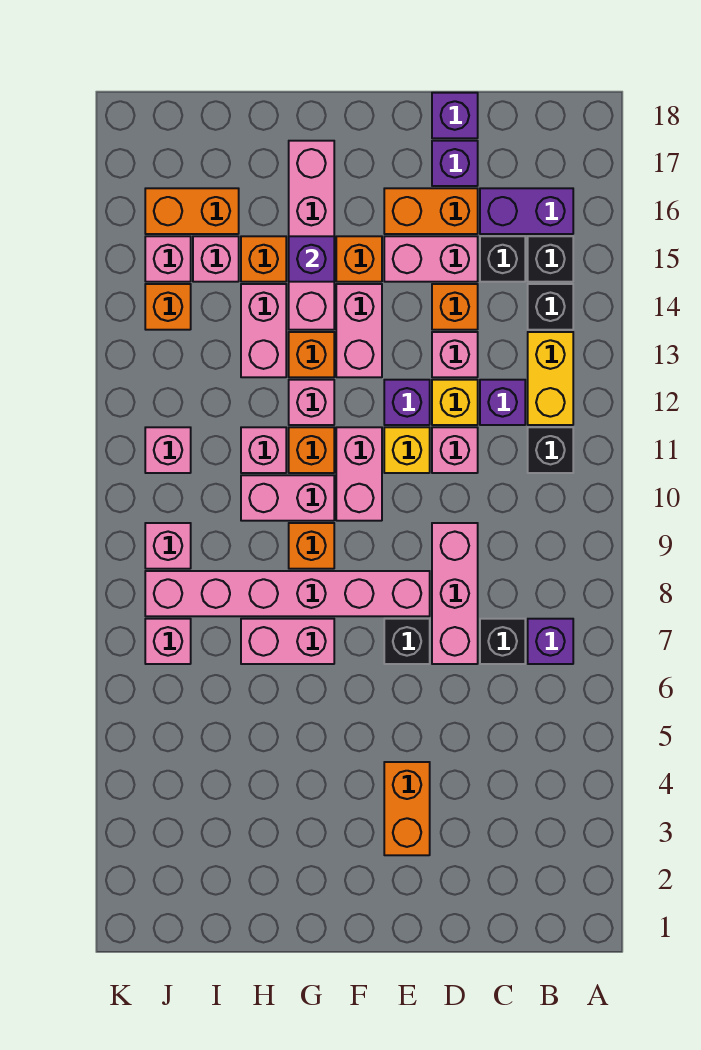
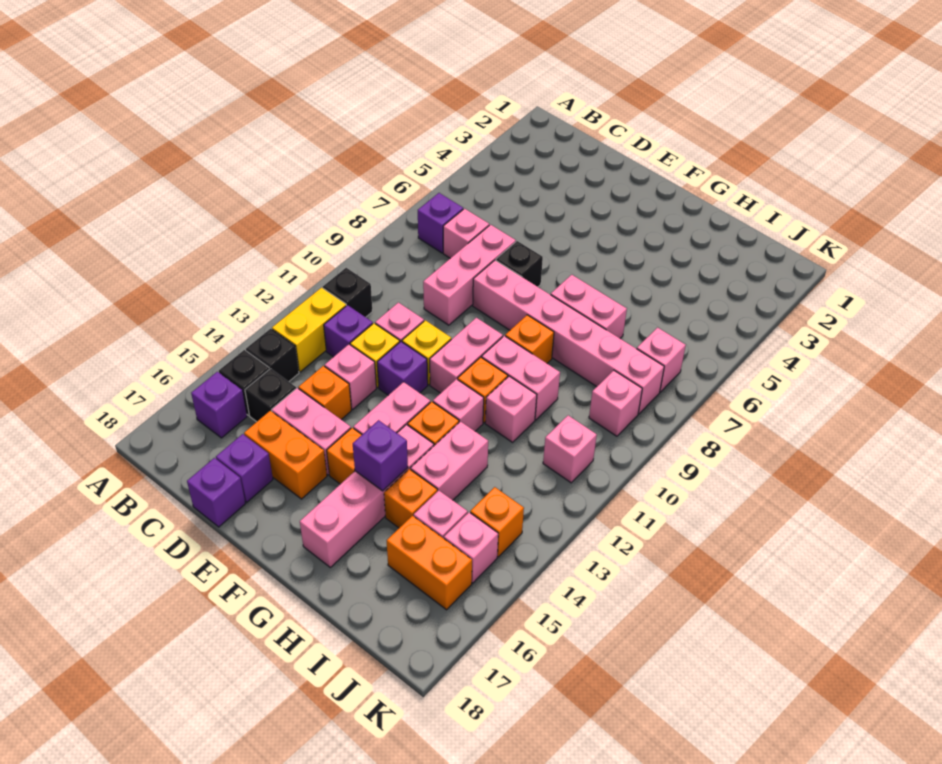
purple 1x2 brick [480,188,573,234] -> purple 1x1 brick [191,372,247,438]
black 1x1 brick [480,619,525,664] -> pink 1x1 brick [443,209,489,258]
orange 1x2 brick [384,762,430,855] -> none

